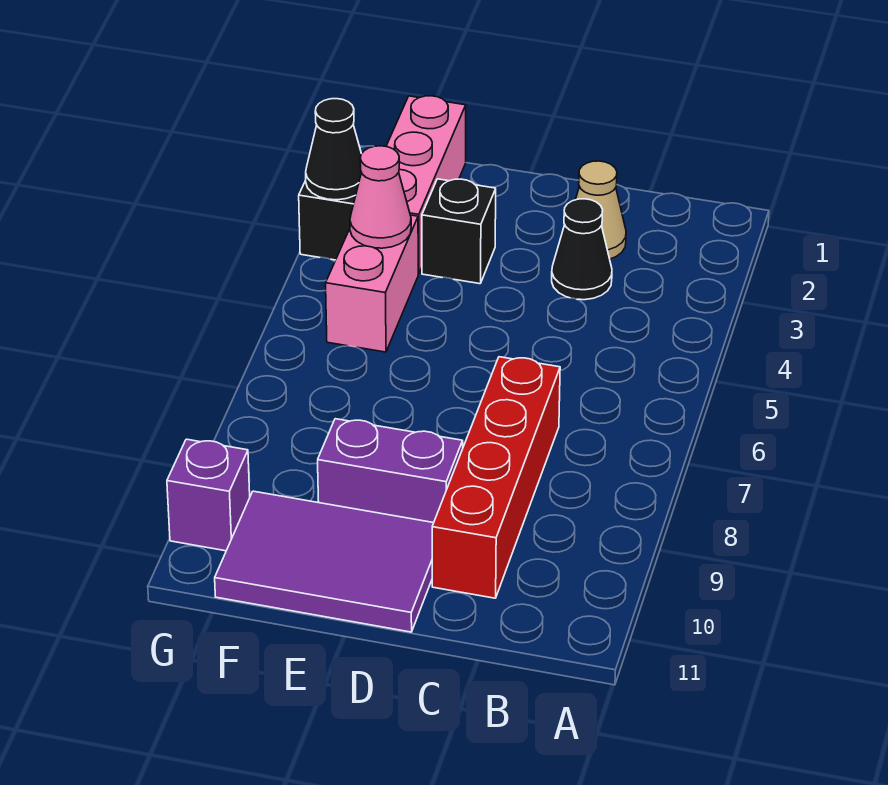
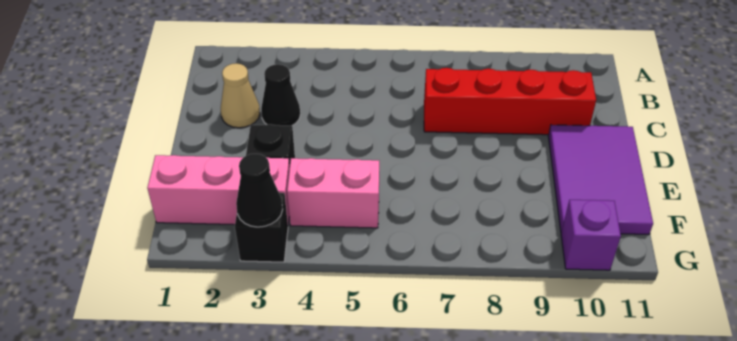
purple 1x2 brick [318,419,463,523] -> none
pink 1x1 cone [350,146,411,248] -> none

